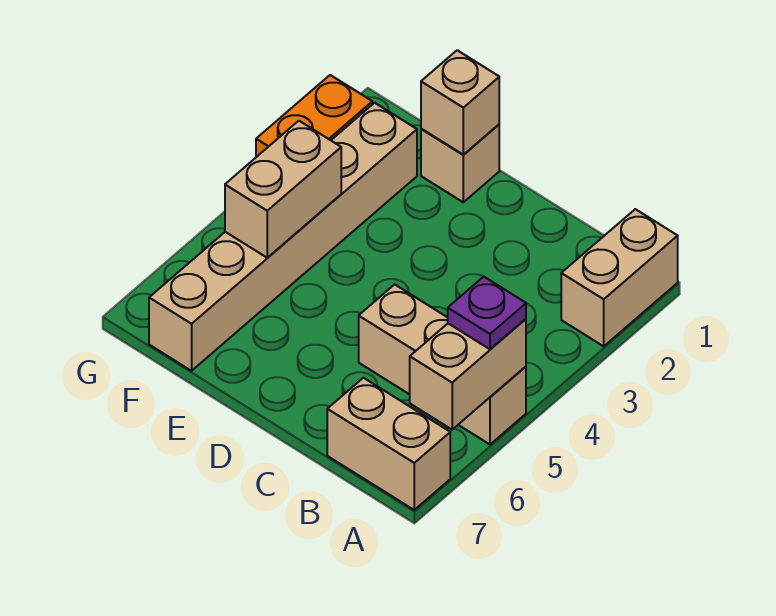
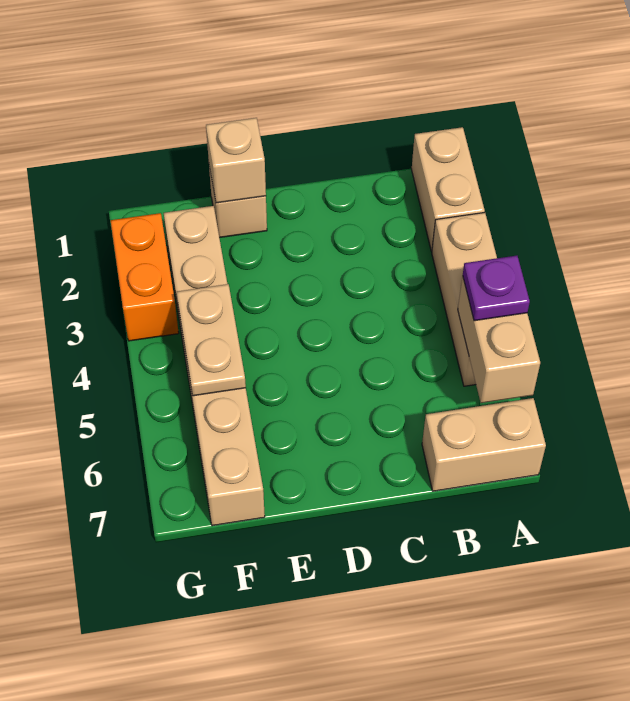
tan 1x3 brick [359,284,526,444] -> tan 1x3 brick turned to [432,212,497,386]
tan 1x2 brick [225,121,341,258] -> tan 1x2 plate [177,284,246,396]

